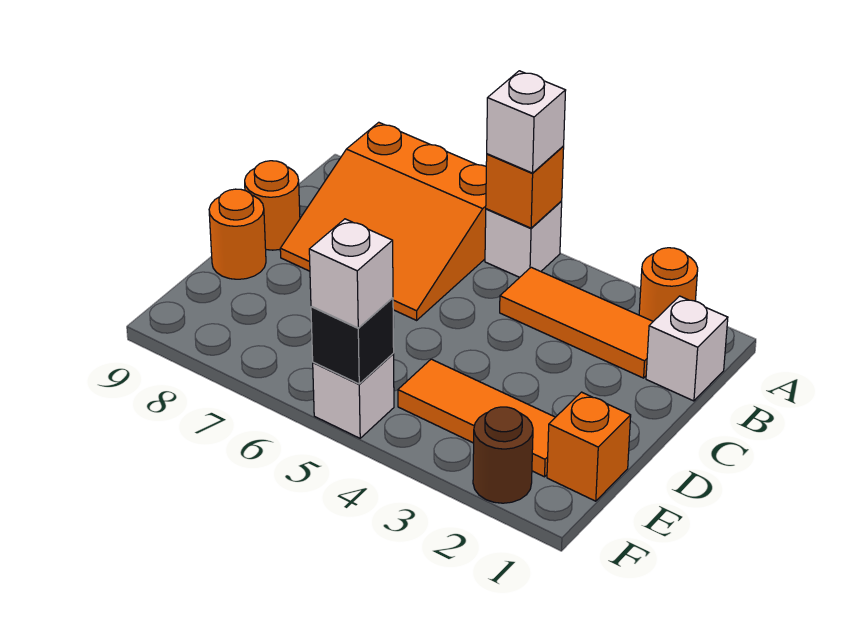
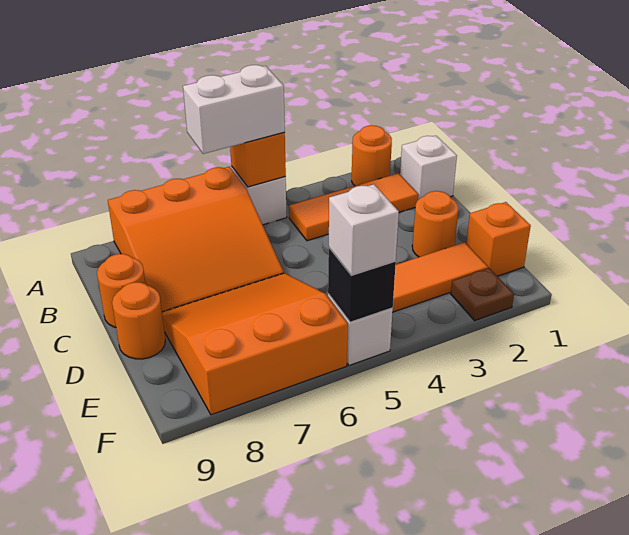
white 1x1 brick [487,71,566,173] -> white 1x2 brick [183,65,285,154]
none -> orange 1x1 round brick [412,191,458,257]
none -> orange 3x3 slope [162,273,348,415]
brown 1x1 round brick [473,407,533,503] -> brown 1x1 plate [451,268,514,321]

